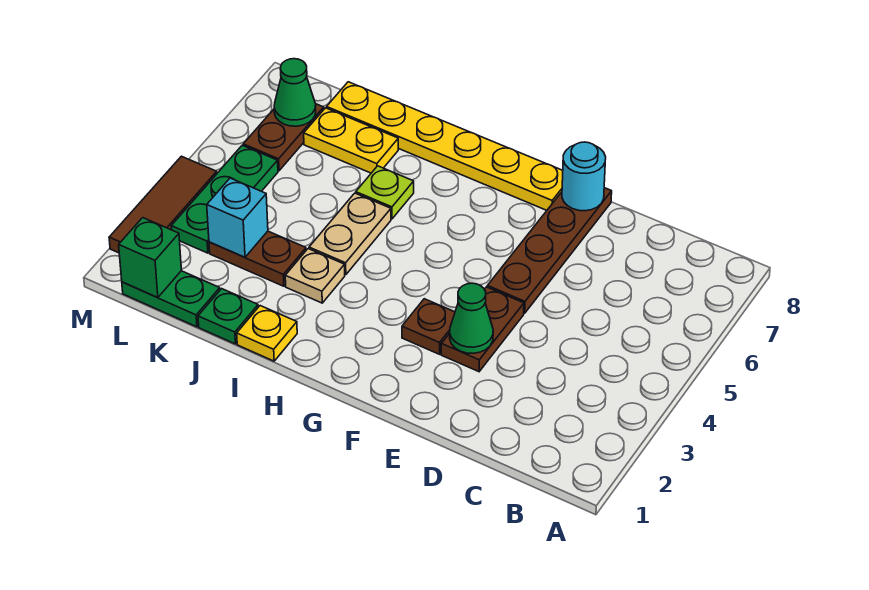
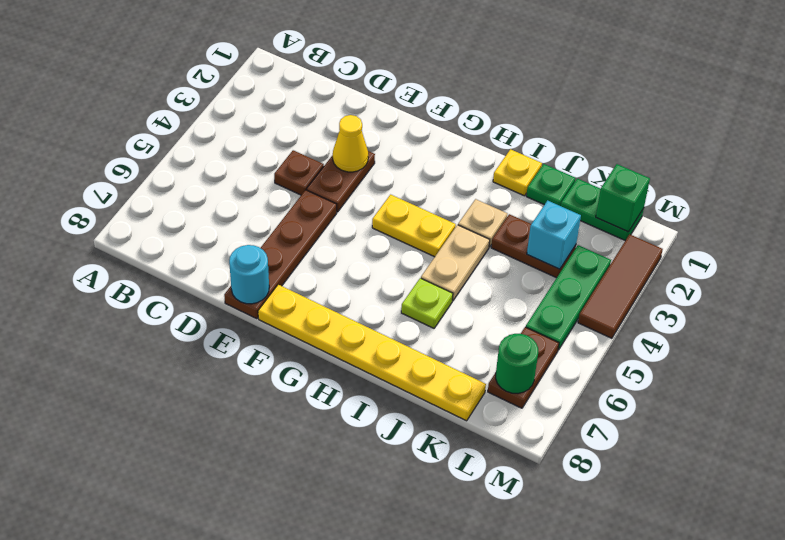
green 1x1 cone [450,283,493,353] -> yellow 1x1 cone [333,115,368,172]
brown 1x1 plate [402,299,455,354] -> brown 1x1 plate moved to [274,150,324,195]
yellow 1x2 plate [304,108,398,173] -> yellow 1x2 plate moved to [372,195,456,257]
green 1x1 cone [274,59,316,126] -> green 1x1 round brick [496,334,538,393]

